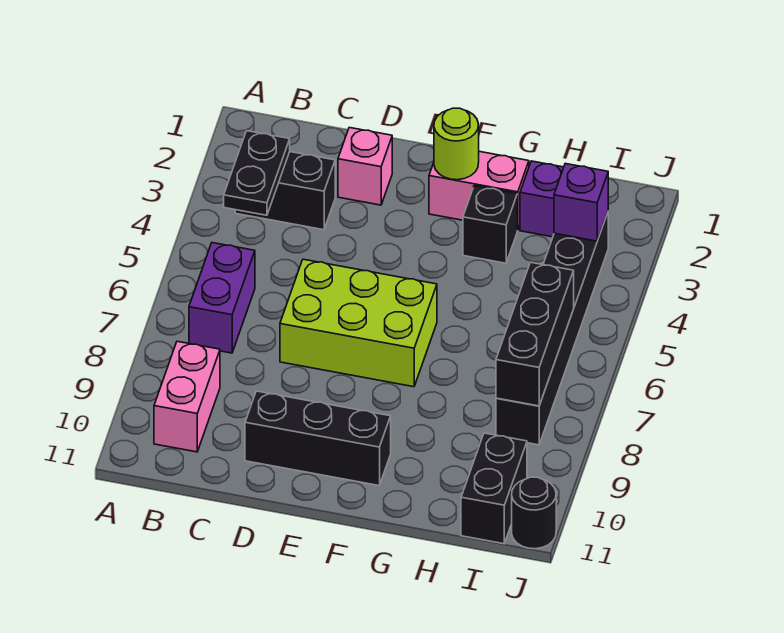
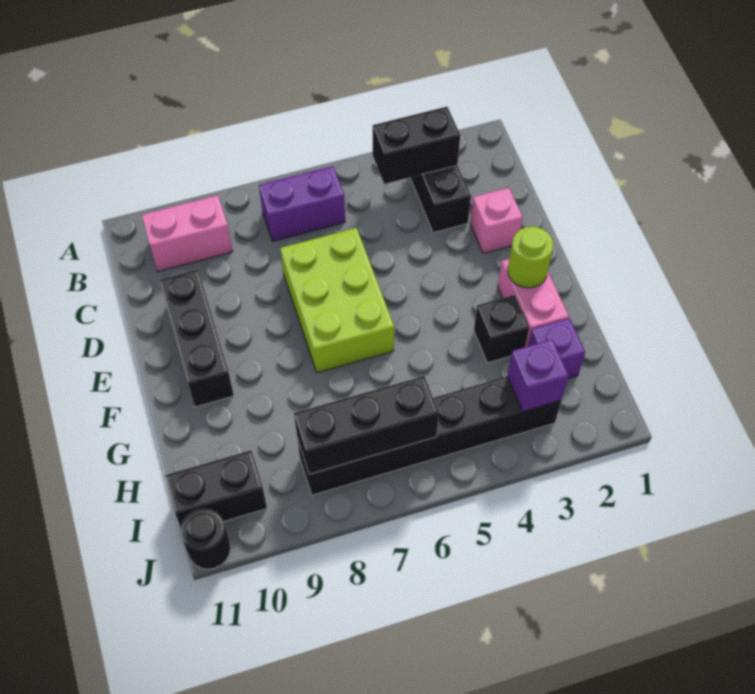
black 1x2 plate [224,131,290,215] -> black 1x2 brick [373,107,460,184]

